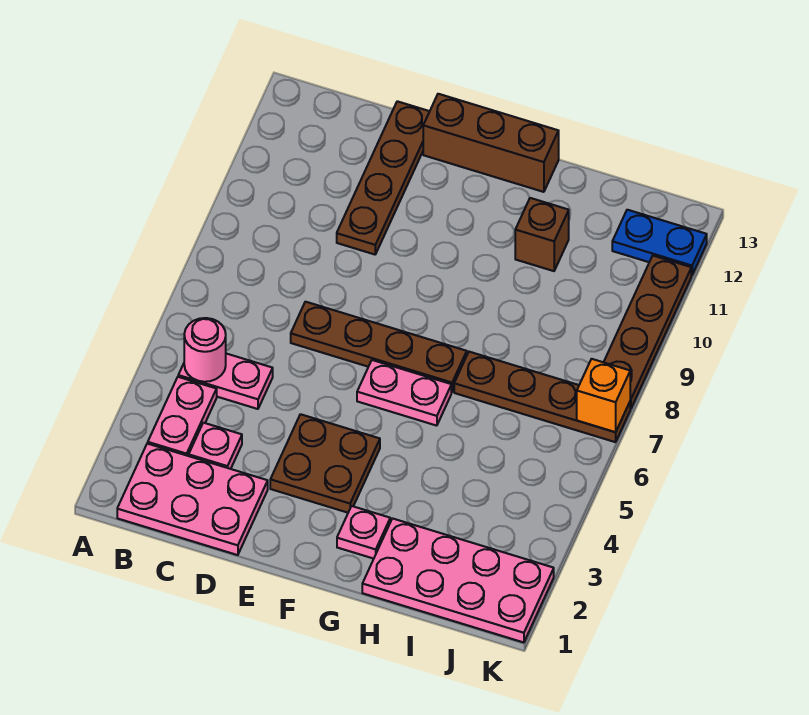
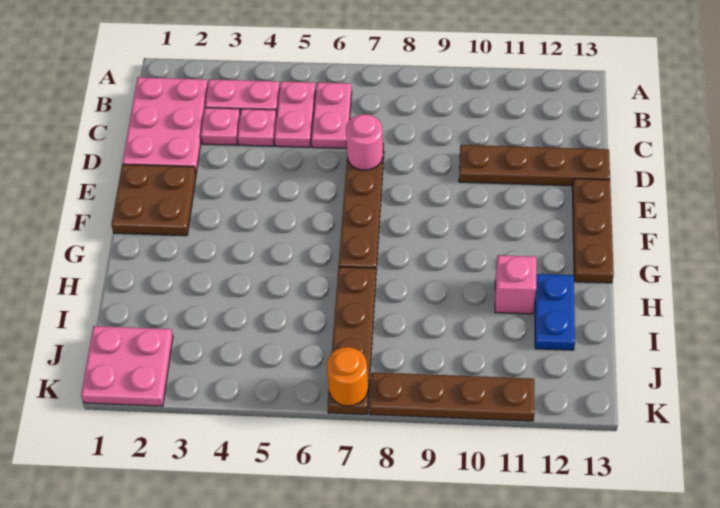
pink 1x1 round brick [184,318,226,382] -> pink 1x1 round brick moved to [346,114,383,170]
brown 2x2 plate [270,414,380,513] -> brown 2x2 plate moved to [111,164,196,236]
brown 1x3 brick [423,94,559,192] -> brown 1x3 plate [572,179,614,283]
pink 1x2 plate [357,360,451,426] -> pink 1x2 plate moved to [311,82,352,149]
pink 1x1 plate [337,506,390,559] -> pink 1x1 plate moved to [238,109,277,146]
pink 2x4 plate [362,519,554,642] -> pink 2x2 plate [81,326,173,406]
brown 1x1 brick [515,198,569,271] -> pink 1x1 brick [495,255,536,314]
blue 1x2 plate [612,210,707,275] -> blue 1x2 plate moved to [535,274,575,350]
orange 1x1 brick [577,359,630,432] -> orange 1x1 round brick [327,347,368,406]

